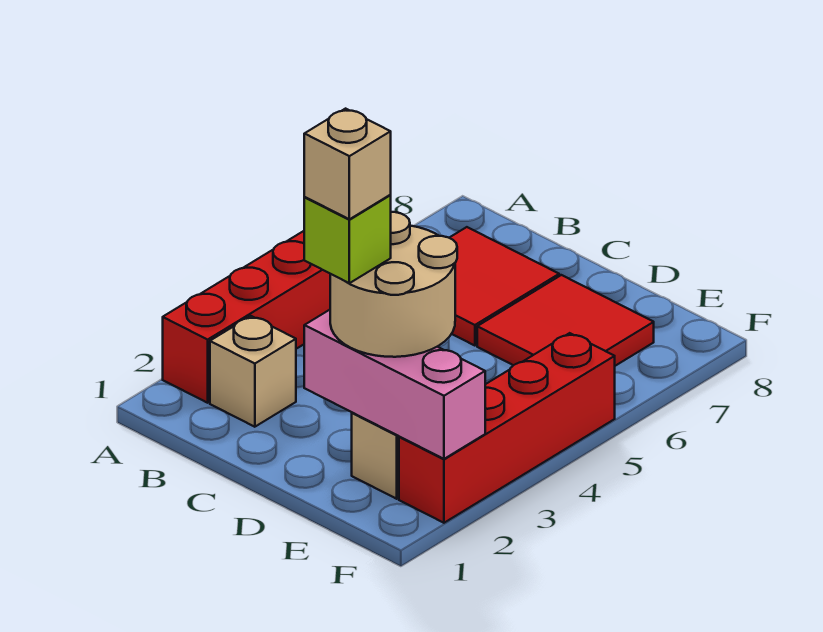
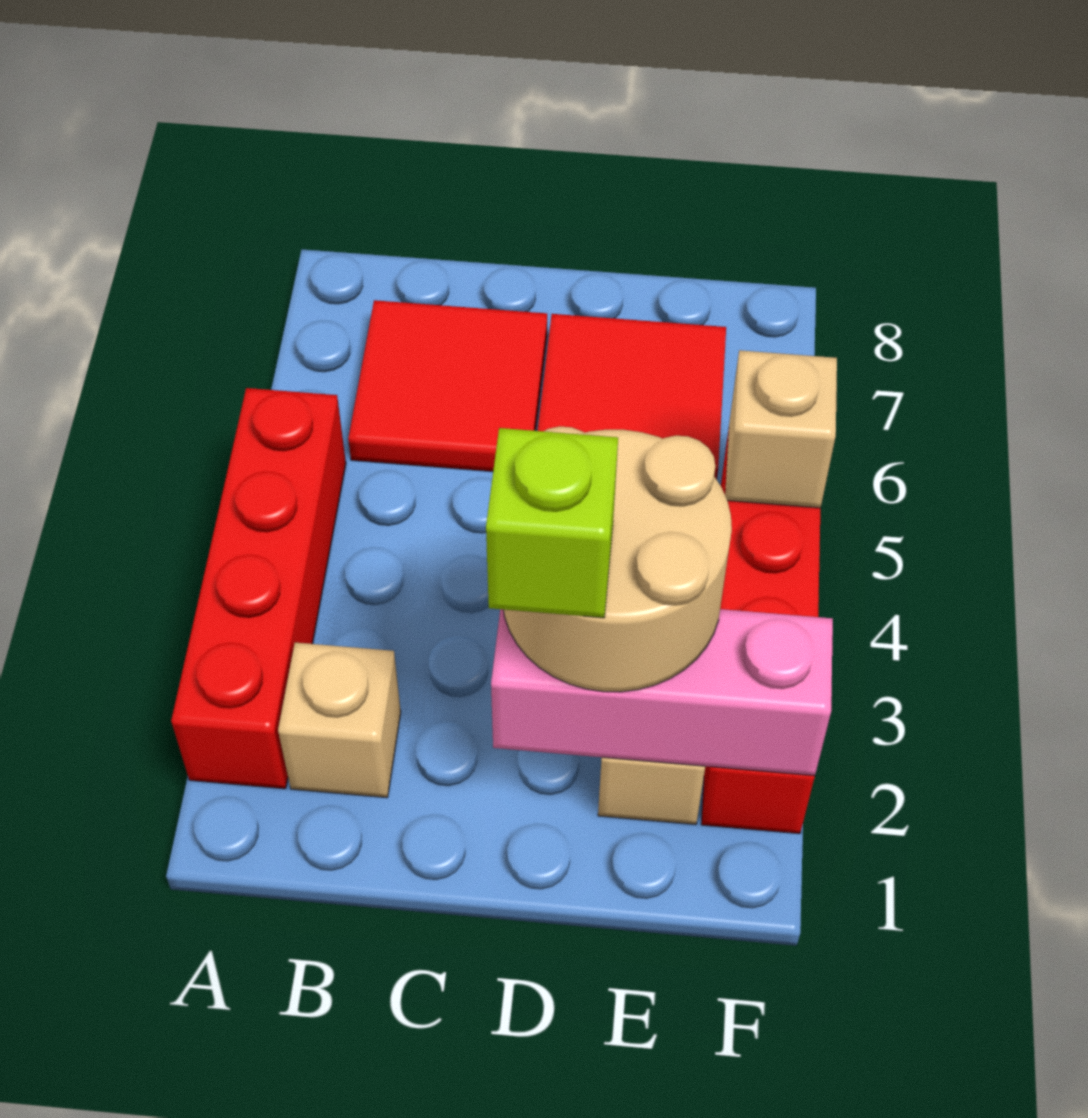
tan 1x1 brick [304,109,391,219] -> tan 1x1 brick moved to [725,350,837,508]

